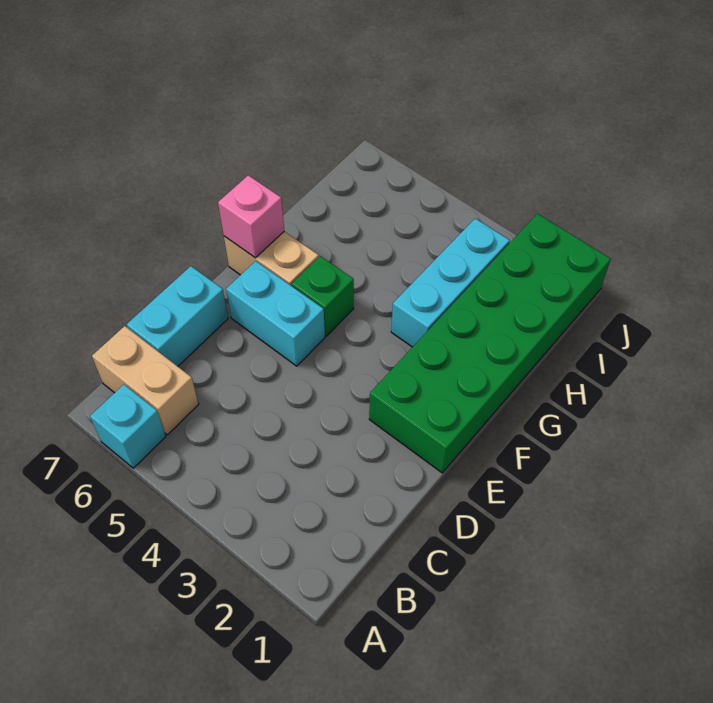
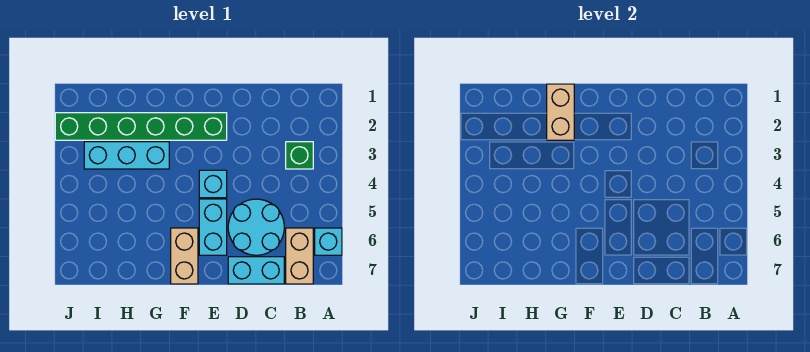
none -> cyan 2x2 round brick [228,199,284,255]
green 2x6 brick [369,214,611,473] -> green 1x6 brick [55,113,227,140]
none -> cyan 1x1 brick [199,170,227,198]
green 1x1 brick [292,256,354,336] -> green 1x1 brick moved to [286,142,313,169]
pink 1x1 brick [218,175,284,258] -> none
none -> tan 1x2 brick [547,84,574,140]

